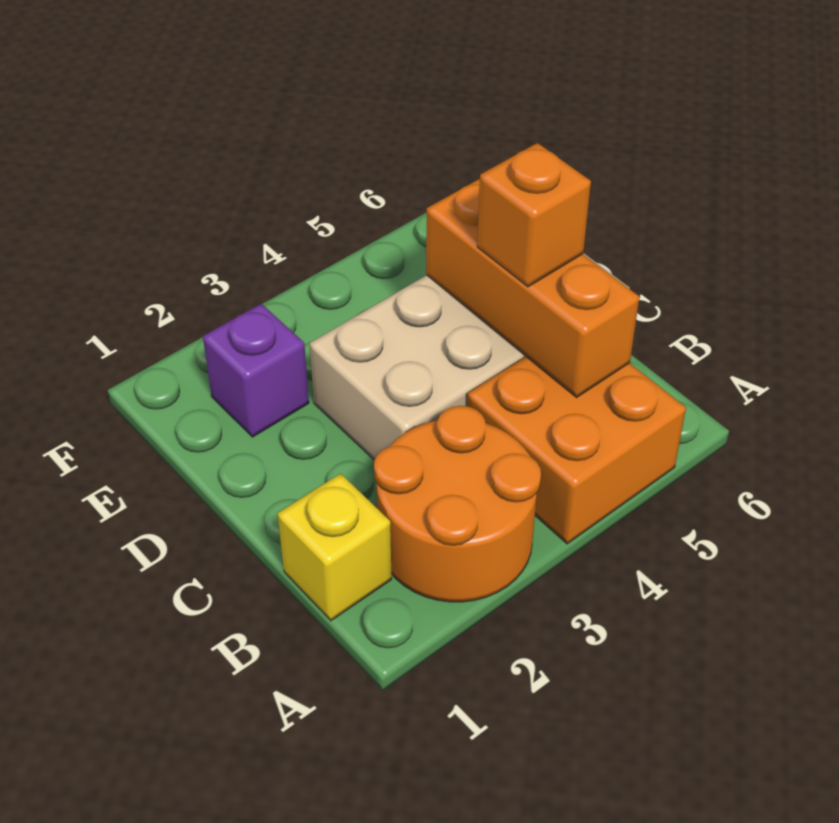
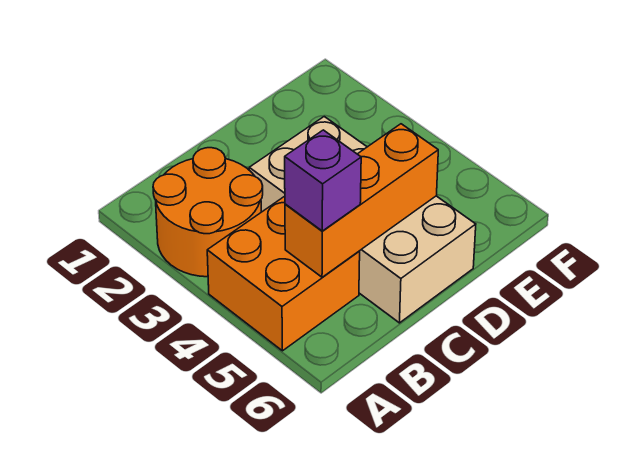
yellow 1x1 brick [278,474,392,620] -> none
orange 1x1 brick [477,143,591,287] -> none
purple 1x1 brick [203,304,309,437] -> purple 1x1 brick moved to [285,130,361,231]

